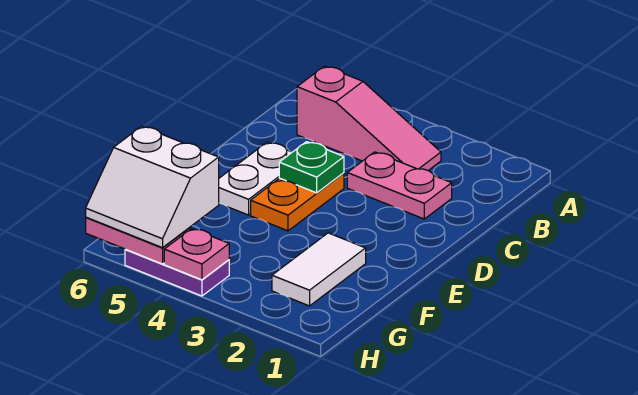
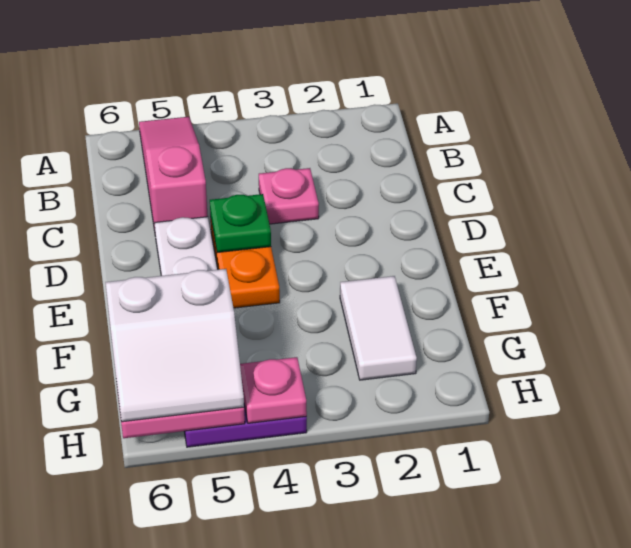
pink 1x3 slope [297,66,441,171] -> pink 1x3 slope turned to [139,117,208,231]
pink 1x2 plate [347,152,452,219] -> pink 1x1 plate [259,168,319,224]

